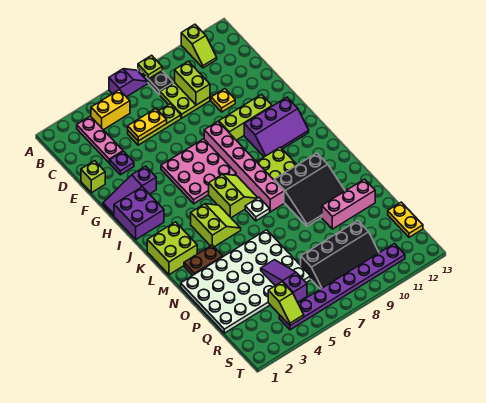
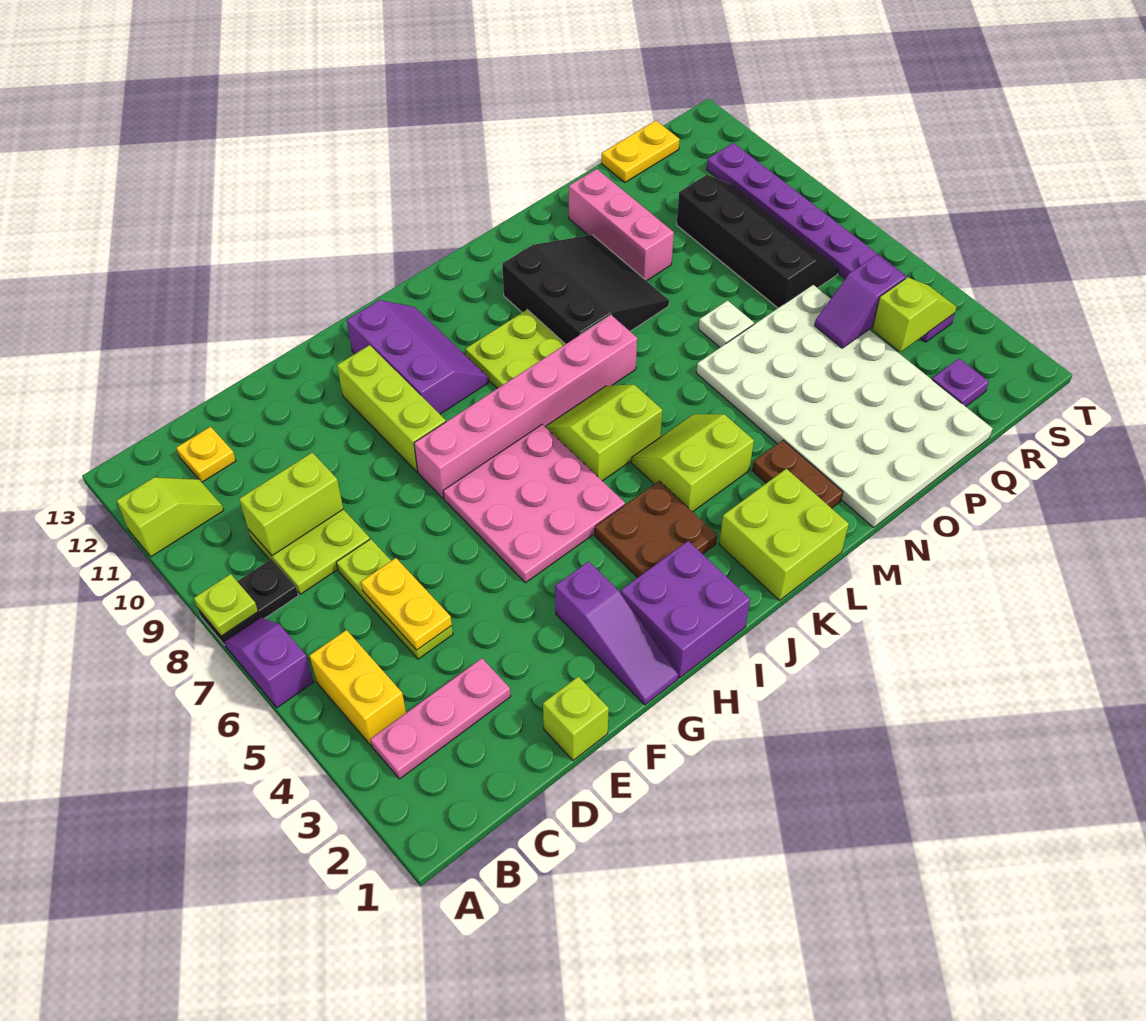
purple 1x1 plate [110,151,134,175] -> purple 1x1 plate moved to [932,358,989,406]
yellow 1x1 plate [211,89,235,112] -> yellow 1x1 plate moved to [176,427,236,482]
none -> brown 2x2 plate [595,481,717,578]
white 1x1 plate [245,198,270,221] -> white 1x1 plate moved to [699,301,754,347]
purple 1x3 slope [261,260,307,302] -> purple 1x2 slope [815,255,905,348]

